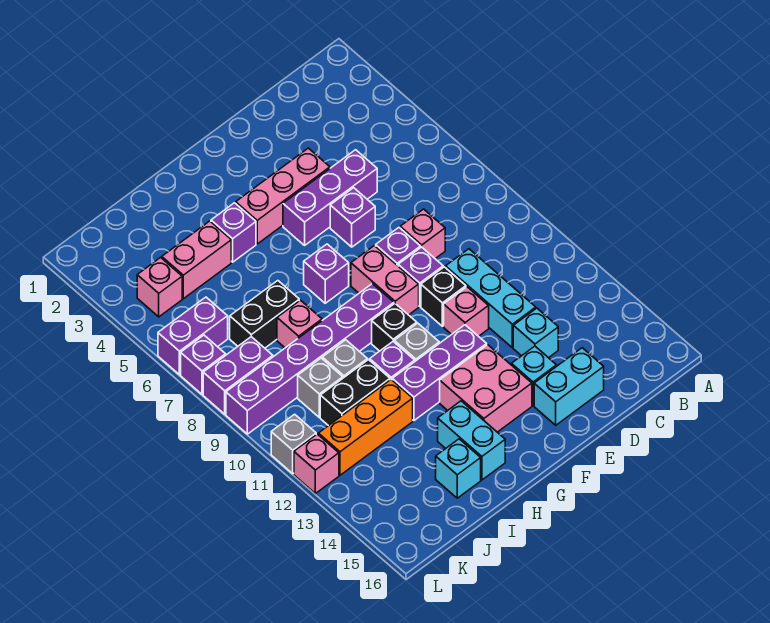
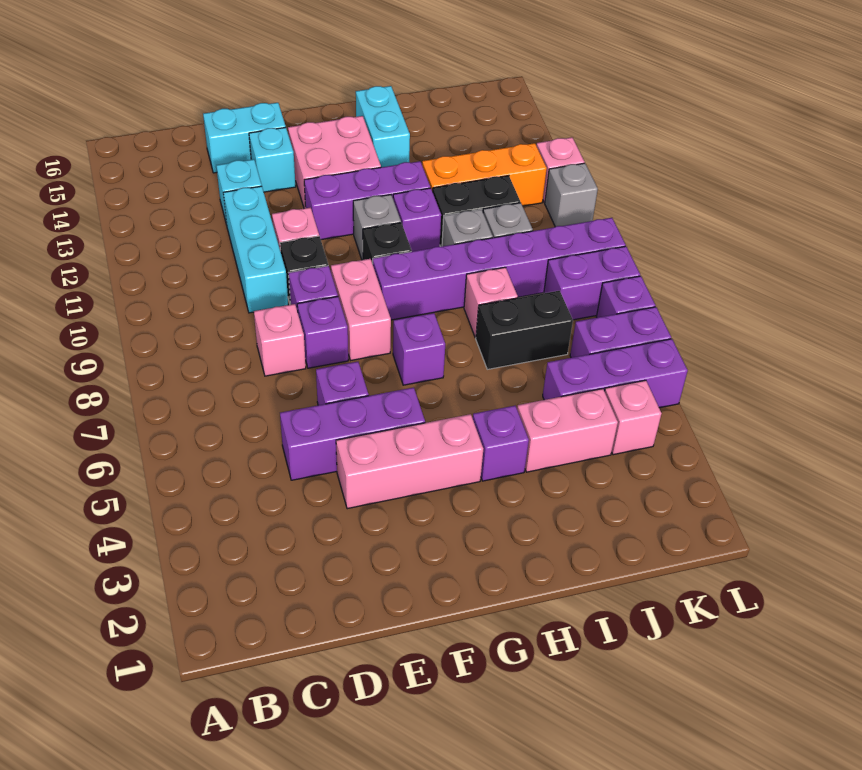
cyan 1x1 brick [436,439,481,498] -> none
none -> purple 1x3 brick [543,339,688,408]

